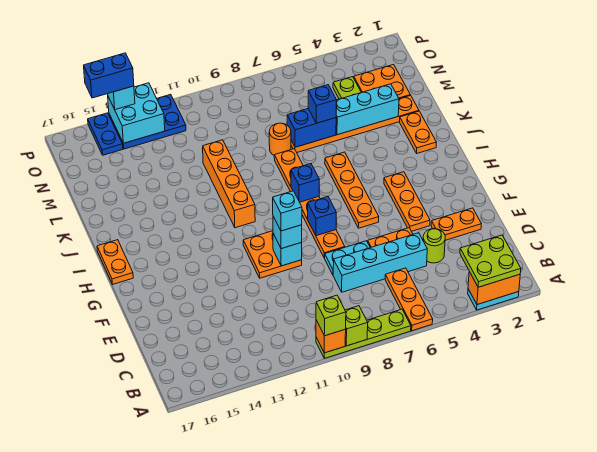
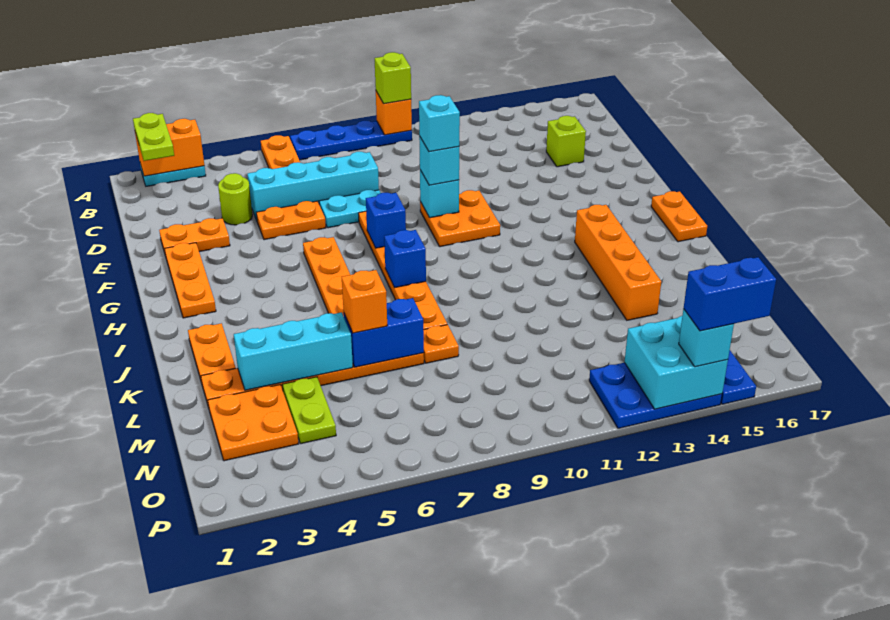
lime 2x2 plate [460,235,521,287] -> lime 1x2 plate [133,113,174,161]
lime 1x4 plate [316,309,411,358] -> blue 1x4 plate [290,121,412,160]
lime 1x1 brick [345,306,368,346] -> lime 1x1 brick moved to [546,116,586,167]
orange 1x3 plate [384,172,430,231] -> orange 1x3 plate moved to [165,243,216,318]
orange 1x4 brick [202,140,255,228] -> orange 1x4 brick moved to [575,205,661,320]
blue 1x1 brick [308,85,337,123] -> orange 1x1 brick [342,270,387,333]
orange 1x1 round brick [269,123,291,155] -> orange 1x1 plate [423,325,459,363]

